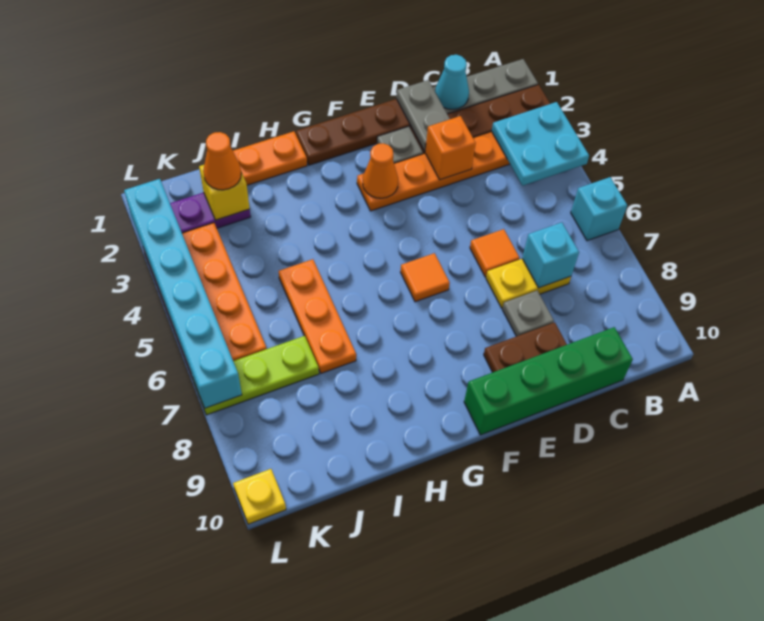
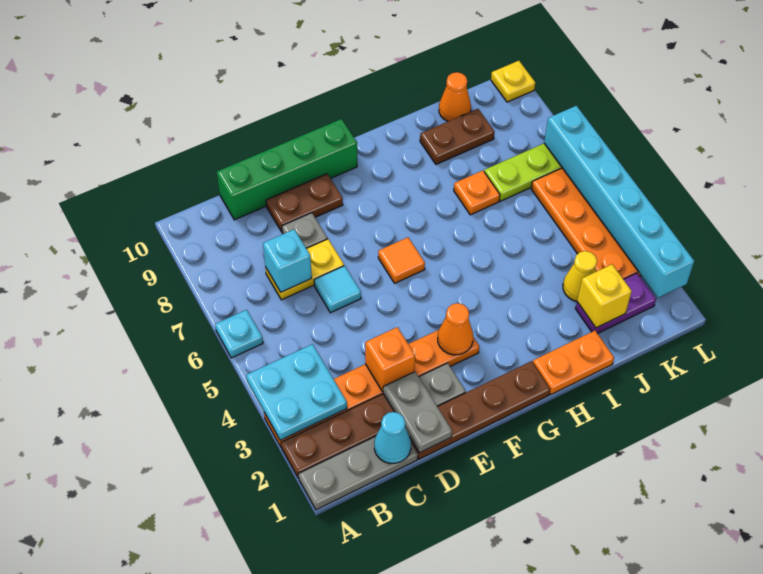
cyan 1x1 brick [571,177,627,241] -> cyan 1x1 plate [215,310,263,358]
orange 1x1 tile [470,229,520,277] -> cyan 1x1 tile [314,266,361,313]
orange 1x3 plate [279,259,356,373] -> orange 1x1 plate [454,171,500,215]
none -> brown 1x2 plate [420,109,494,164]
orange 1x1 cone [203,132,241,190] -> orange 1x1 cone moved to [439,72,471,121]
none -> yellow 1x1 cone [563,251,597,301]

